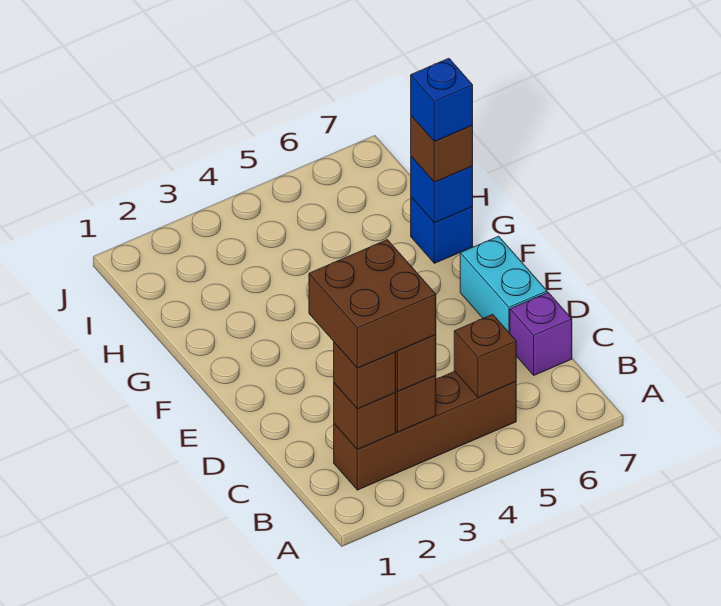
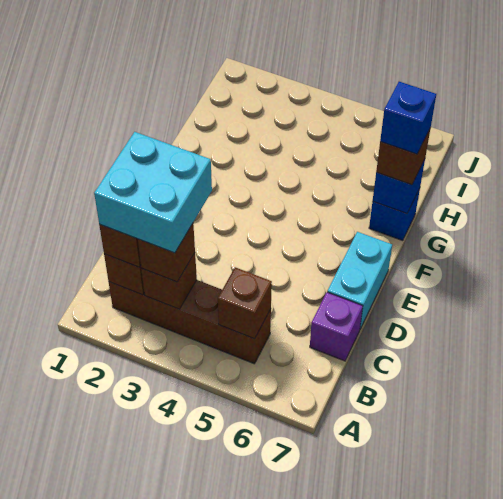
brown 2x2 brick [309,240,436,368] -> cyan 2x2 brick [94,132,212,253]

